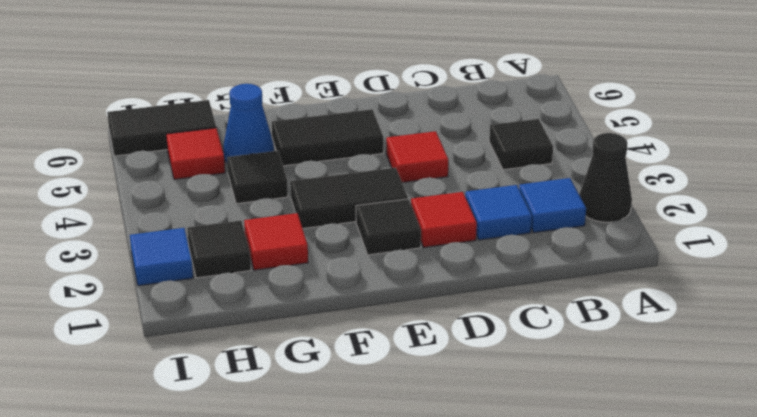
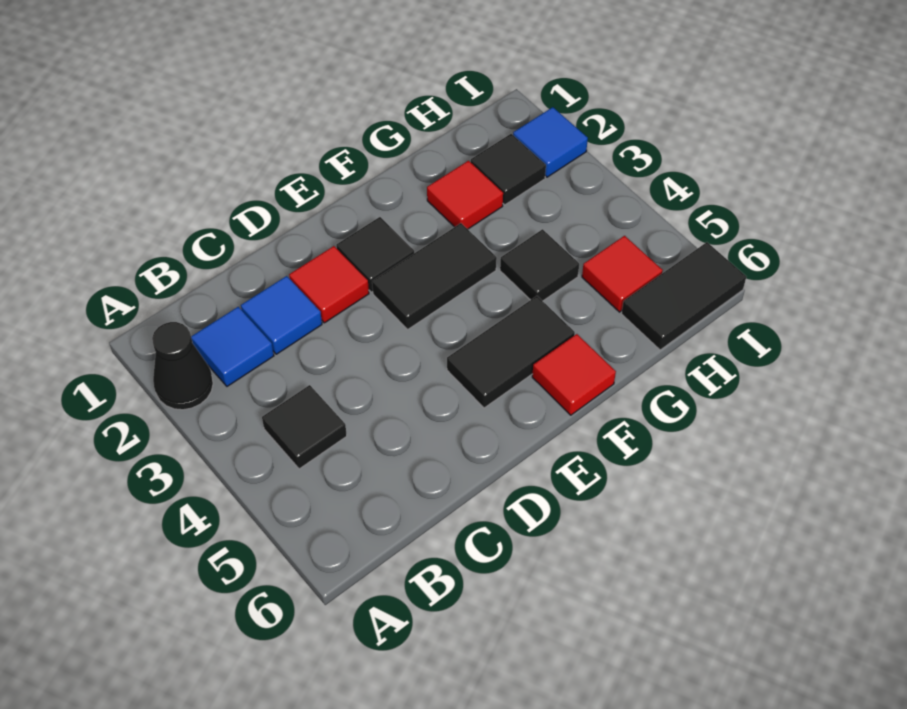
red 1x1 tile [386,131,449,183] -> red 1x1 tile moved to [532,334,616,415]
blue 1x1 cone [223,84,274,163] -> none

